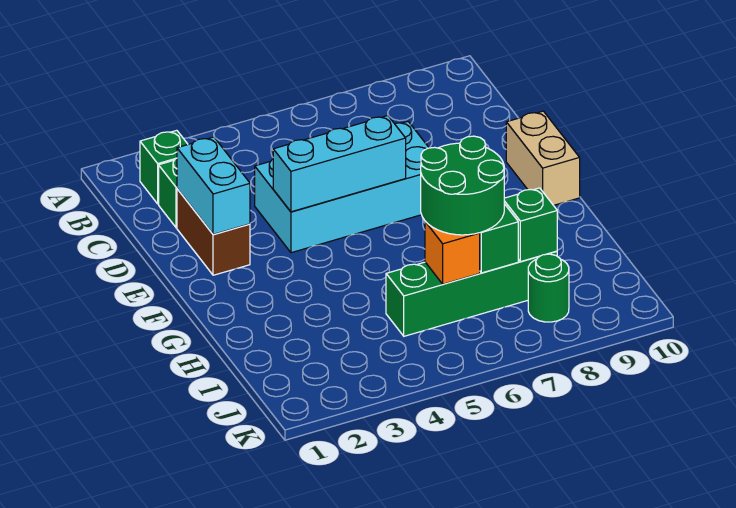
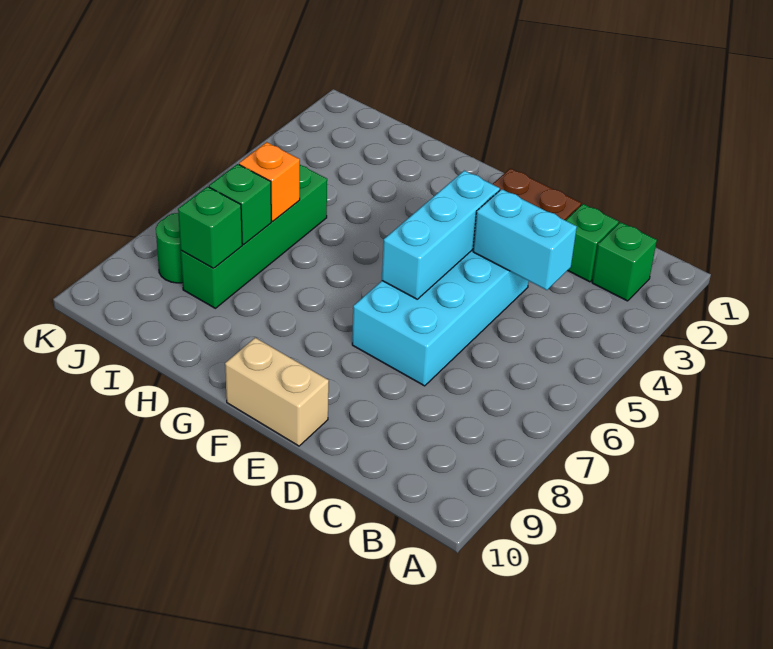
cyan 1x2 brick [177,137,250,234] -> cyan 1x2 brick moved to [473,189,577,290]
green 2x2 round brick [421,136,504,235] -> none

